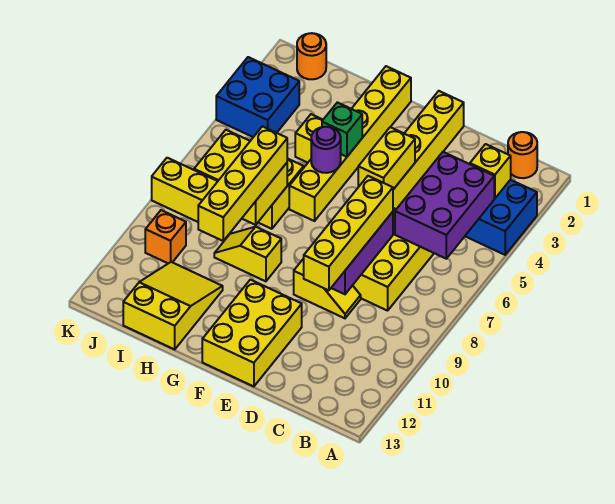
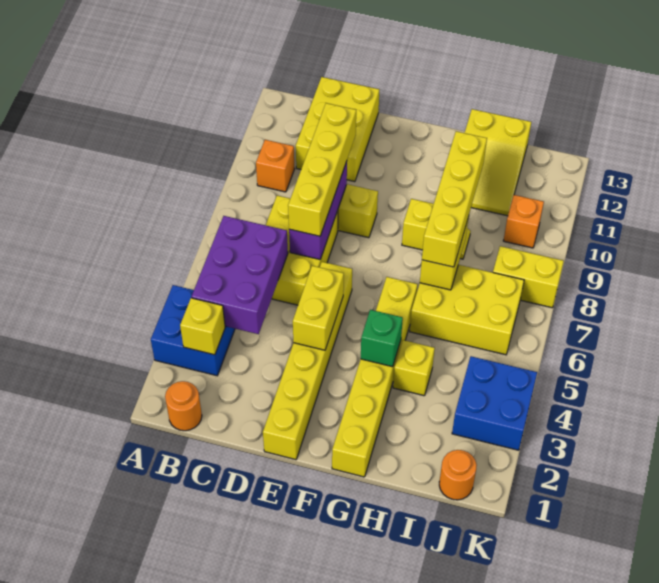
none -> orange 1x1 brick [256,140,294,192]
yellow 2x3 brick [202,280,302,387] -> yellow 2x3 brick moved to [296,77,379,182]
purple 1x1 round brick [311,127,341,173] -> none

